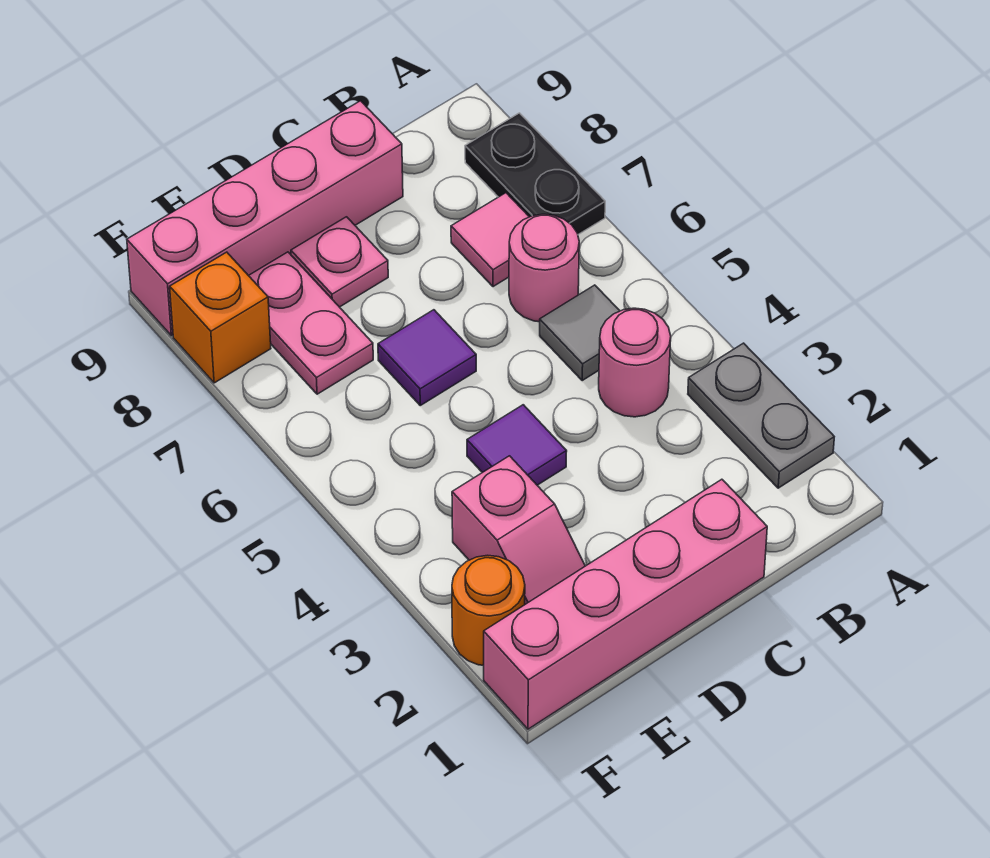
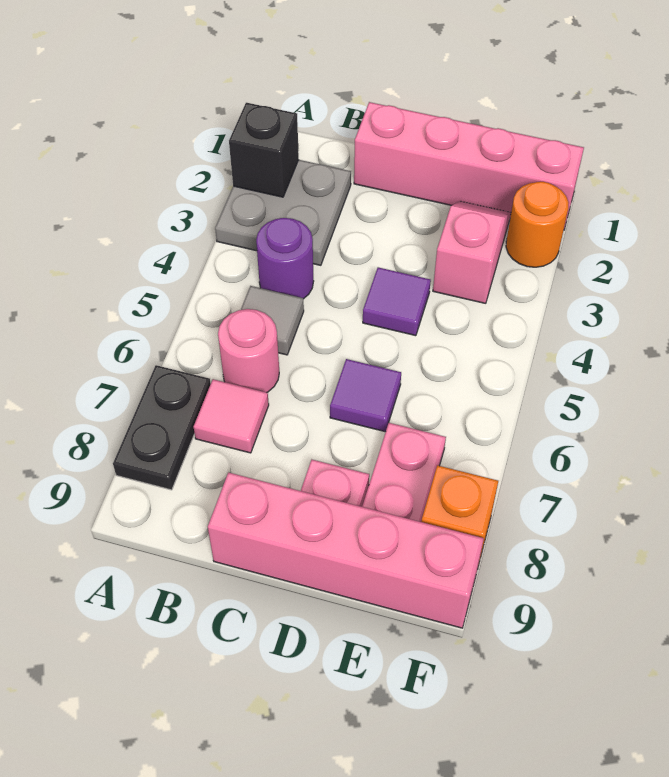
grey 1x2 plate [688,343,834,488] -> grey 2x2 plate [215,160,351,265]
none -> black 1x1 brick [229,103,299,197]
pink 1x1 round brick [599,308,671,417] -> purple 1x1 round brick [256,218,314,299]

